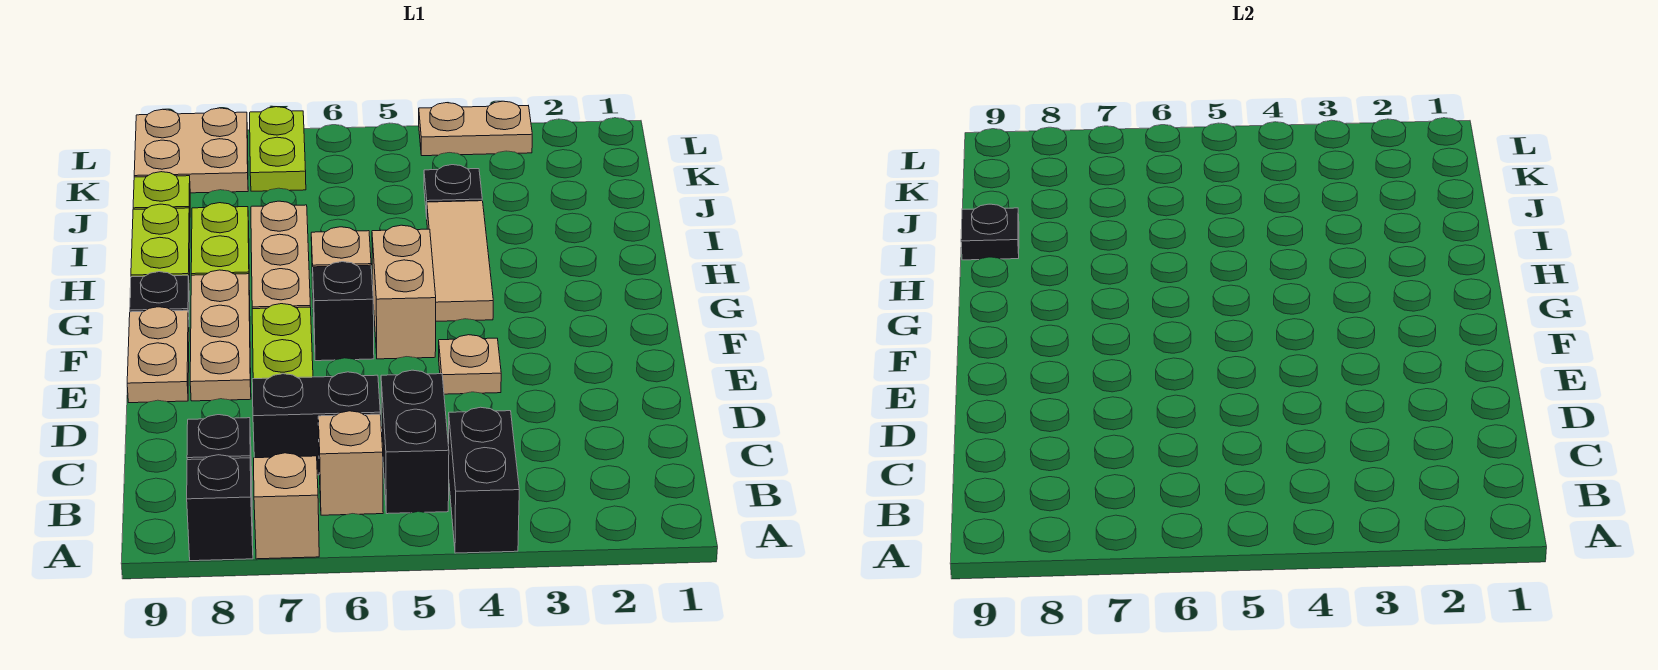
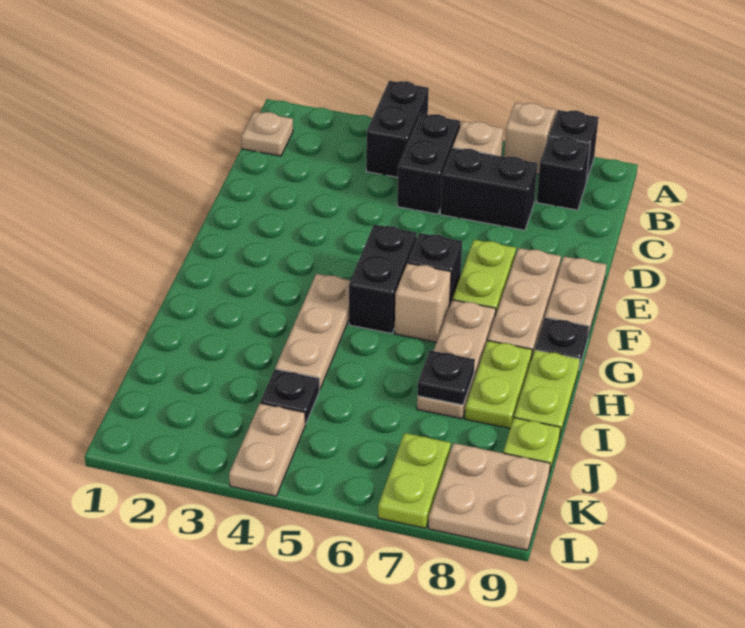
tan 1x1 plate [439,335,501,394] -> tan 1x1 plate moved to [242,112,293,156]
tan 1x2 brick [372,225,436,359] -> black 1x2 brick [349,225,417,333]
tan 1x3 tile [427,201,493,321] -> tan 1x3 plate [275,274,350,390]
black 1x1 plate [961,204,1019,260] -> black 1x1 plate moved to [417,350,475,405]
tan 1x2 plate [419,101,532,156] -> tan 1x2 plate turned to [229,403,305,496]

